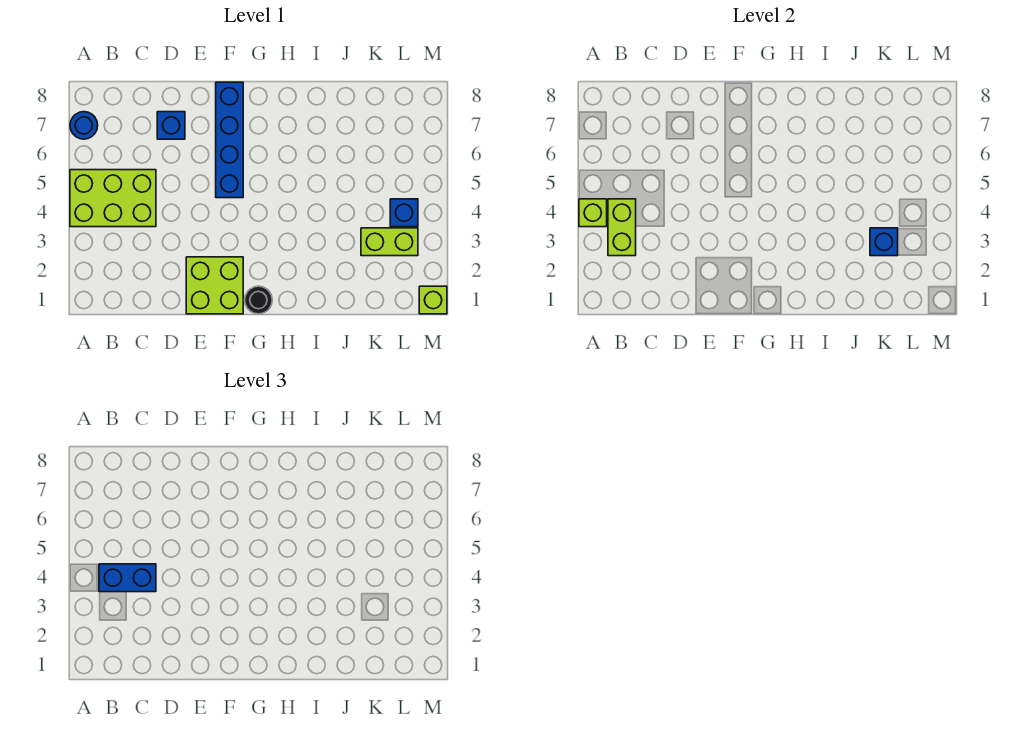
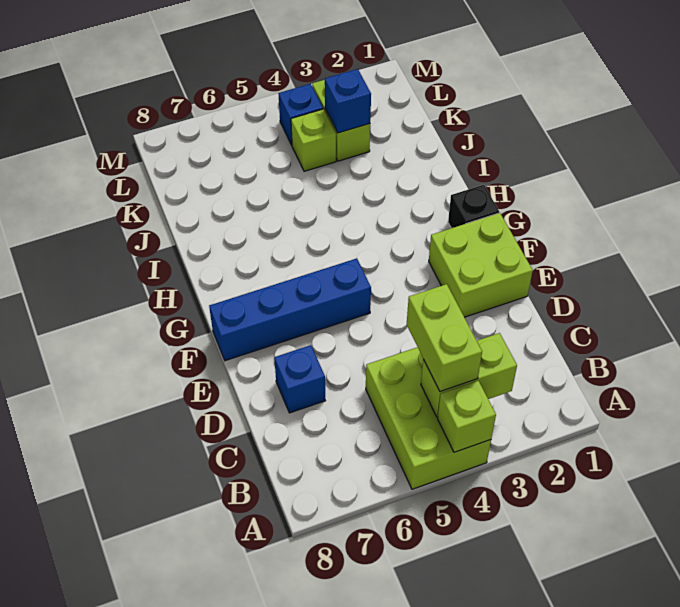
blue 1x1 round brick [70,112,98,139] -> none
blue 1x2 brick [99,564,156,592] -> lime 1x2 brick [407,284,482,392]
black 1x1 round brick [245,286,272,314] -> black 1x1 brick [448,185,499,228]
lime 1x1 brick [419,286,447,314] -> lime 1x1 brick moved to [291,109,336,171]

